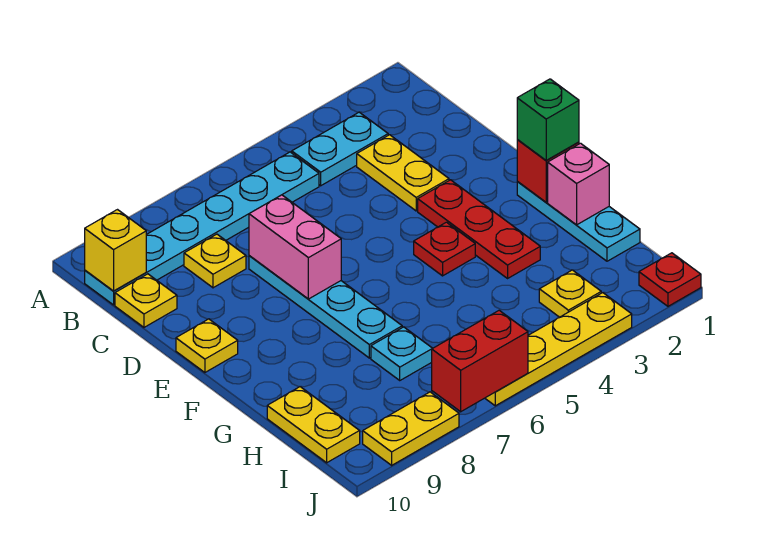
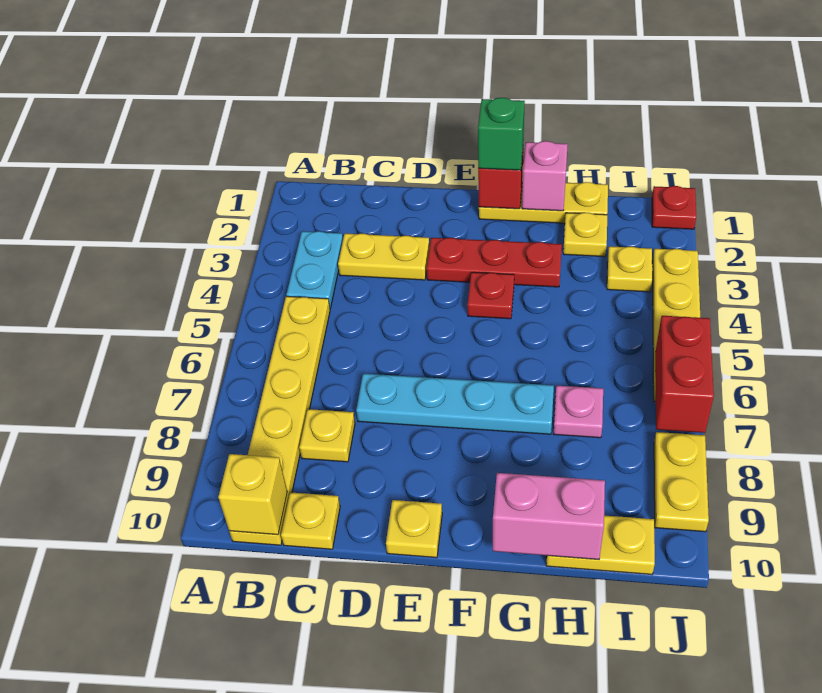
cyan 1x6 plate [85,152,319,305] -> yellow 1x6 plate [229,296,330,545]
pink 1x2 brick [249,195,341,299] -> pink 1x2 brick moved to [493,473,605,560]
cyan 1x3 plate [517,182,640,261] -> yellow 1x3 plate [479,181,608,223]
none -> yellow 1x1 plate [563,213,607,257]
cyan 1x1 plate [371,327,432,380] -> pink 1x1 plate [554,386,603,438]

